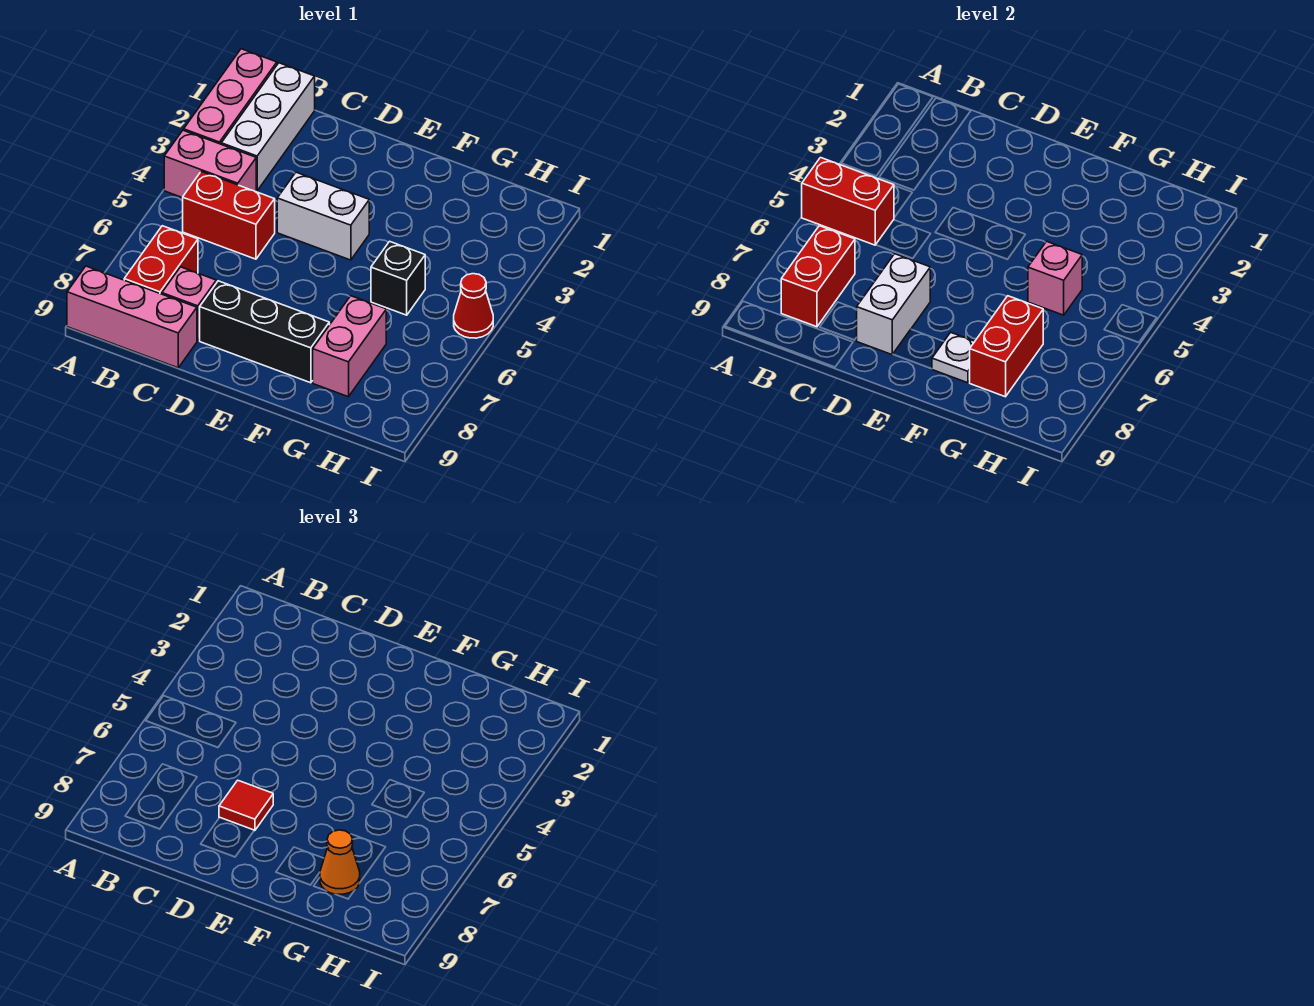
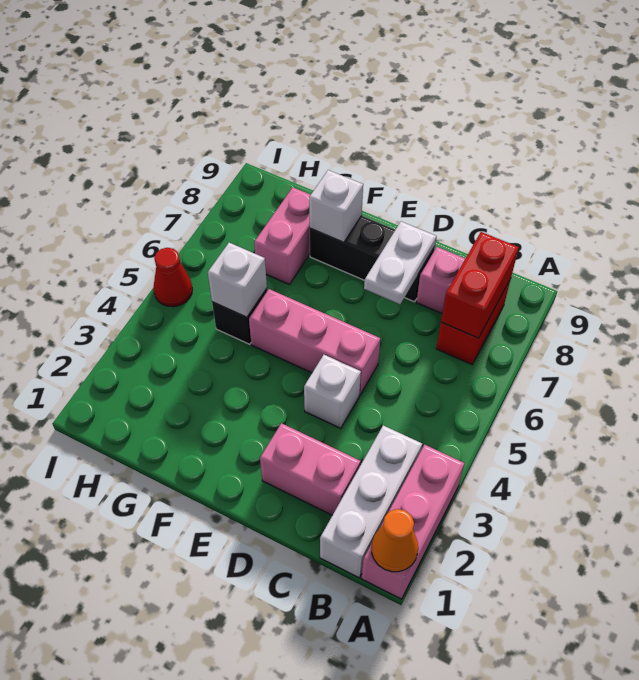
pink 1x2 brick [164,130,256,198] -> pink 1x2 brick moved to [260,423,361,515]
red 1x2 brick [802,158,894,245] -> none
pink 1x3 brick [67,266,197,368] -> pink 1x3 brick moved to [249,289,380,395]
red 1x2 brick [183,172,275,259] -> none
white 1x2 brick [277,172,369,260] -> white 1x1 brick [304,355,361,428]
white 1x2 brick [856,254,930,355] -> white 1x2 plate [364,222,436,304]
red 1x1 tile [219,780,273,831] -> none
white 1x1 plate [932,332,975,383] -> white 1x1 brick [309,170,363,242]
pink 1x1 brick [1028,241,1082,315] -> white 1x1 brick [208,243,267,317]
red 1x2 brick [970,296,1043,397] -> none
orange 1x1 cone [320,830,360,894] -> orange 1x1 cone moved to [372,509,418,572]

